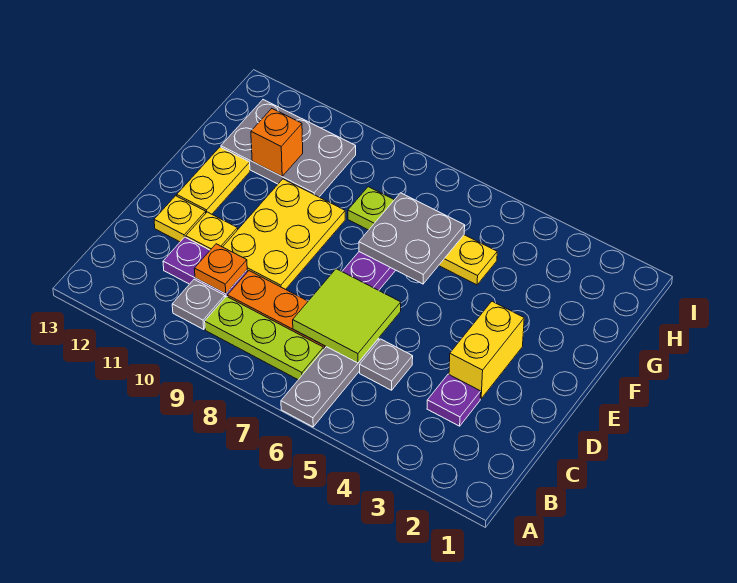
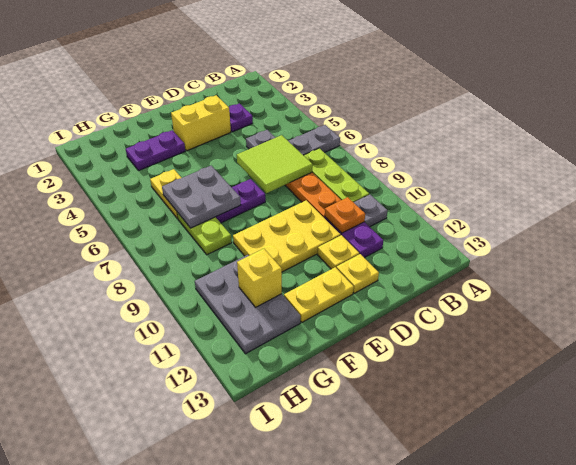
none -> purple 1x2 plate [126,130,185,171]
orange 1x1 brick [251,109,303,176] -> yellow 1x1 brick [237,249,282,307]

